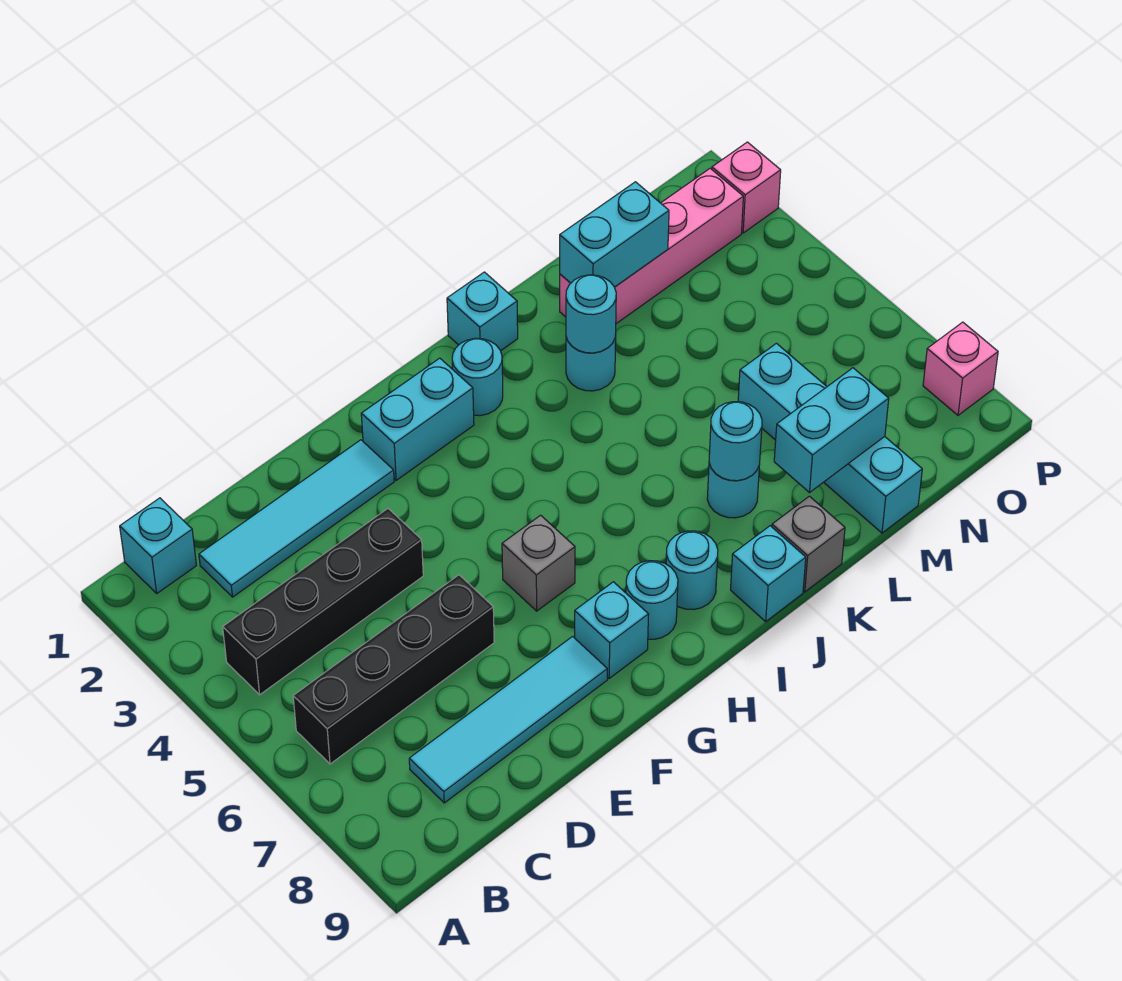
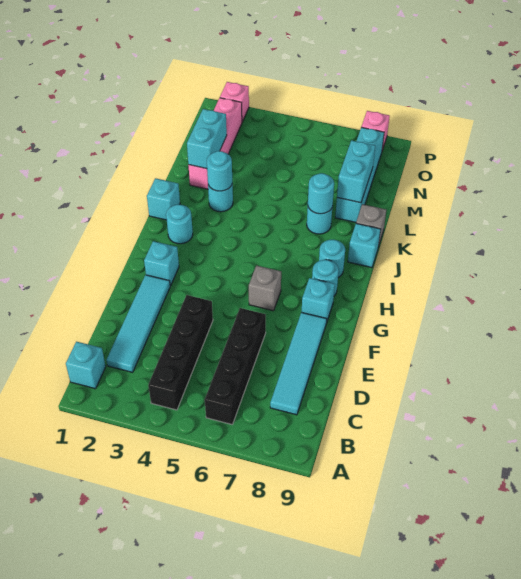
cyan 1x2 brick [361,358,474,480] -> cyan 1x1 brick [144,241,179,286]
cyan 1x4 brick [738,343,922,533] -> cyan 1x4 brick turned to [335,127,384,222]

